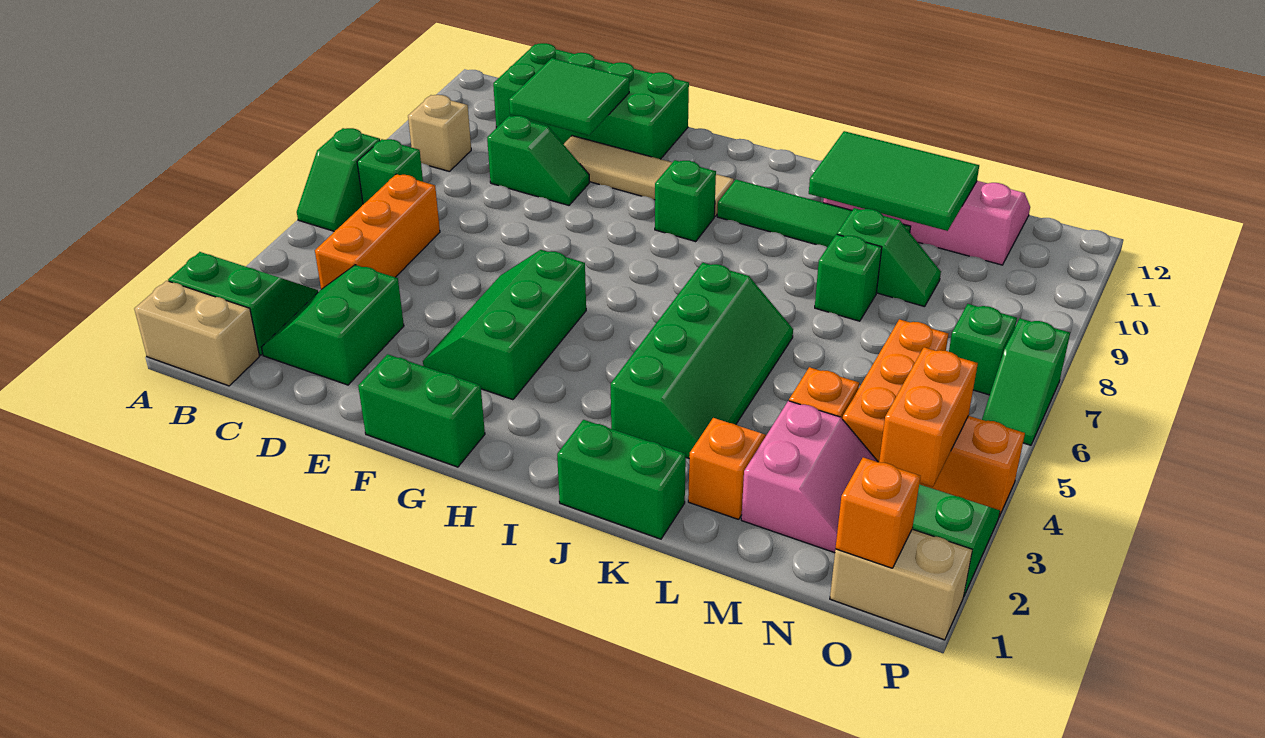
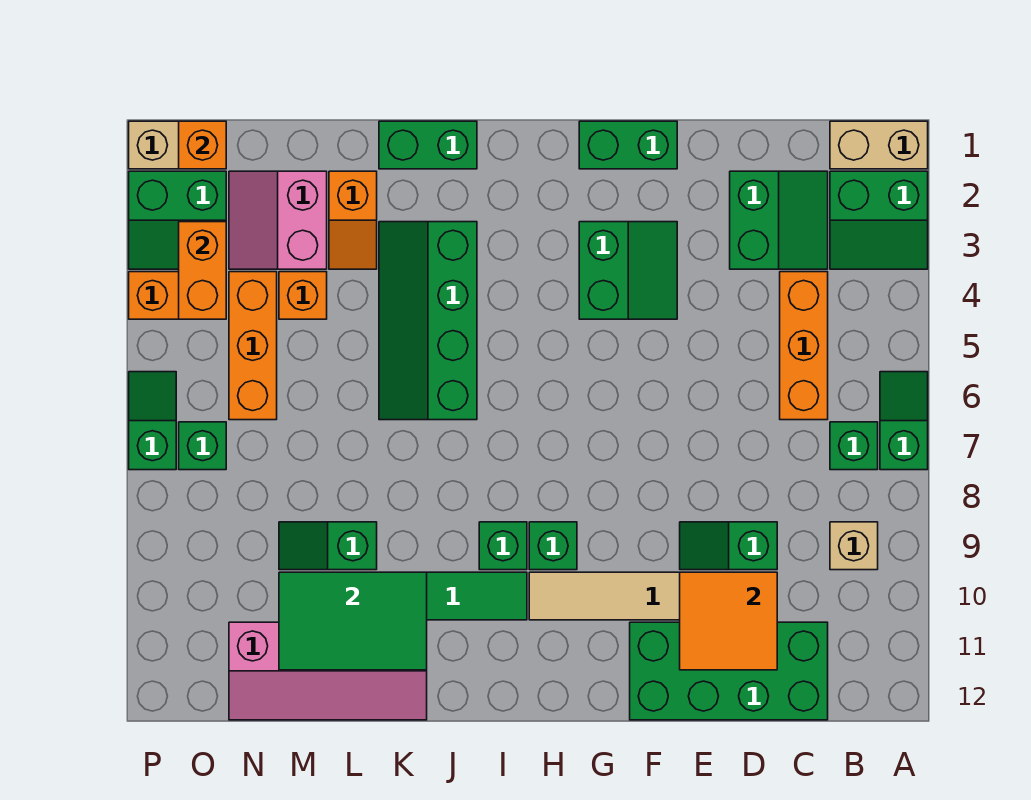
green 2x2 tile [509,58,629,135] -> orange 2x2 tile [680,572,777,670]
green 2x3 slope [423,250,586,400] -> green 2x2 slope [579,222,677,319]
green 1x1 brick [815,234,882,321] -> green 1x1 brick moved to [479,522,527,570]

